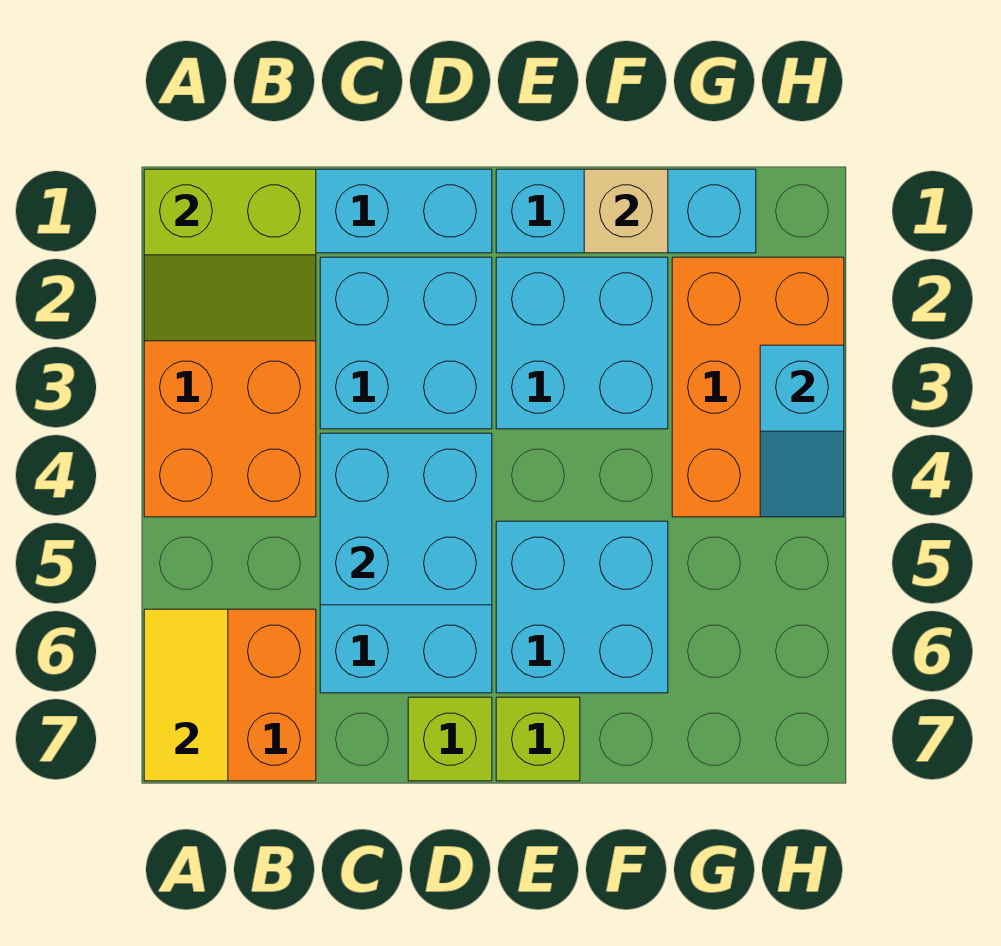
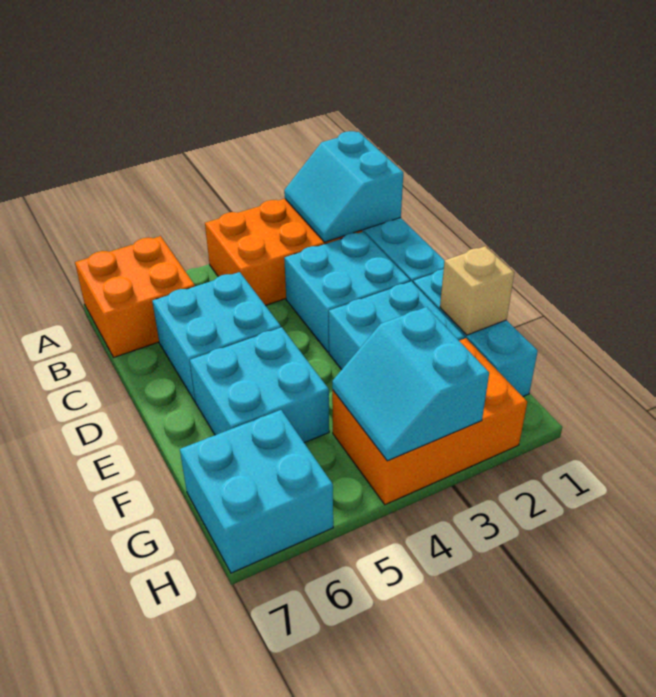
lime 2x2 slope [144,169,316,341] -> cyan 2x2 slope [284,131,403,242]
yellow 1x2 tile [144,609,228,781] -> none
cyan 2x2 brick [320,433,492,605] -> cyan 2x2 brick moved to [180,410,333,573]
lime 1x1 brick [408,697,492,781] -> none
lime 1x1 brick [496,697,580,781] -> none
cyan 1x2 slope [760,345,844,517] -> cyan 2x2 slope [332,307,489,461]

